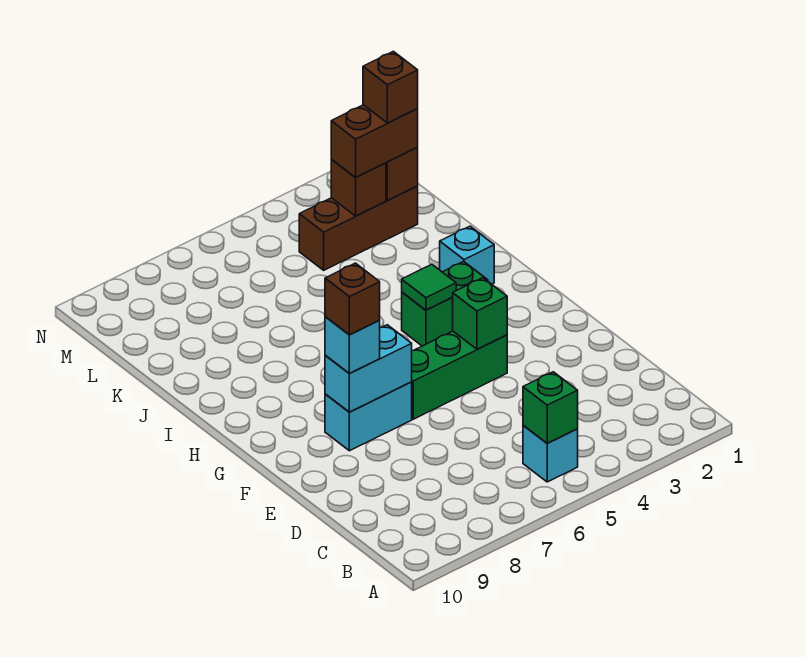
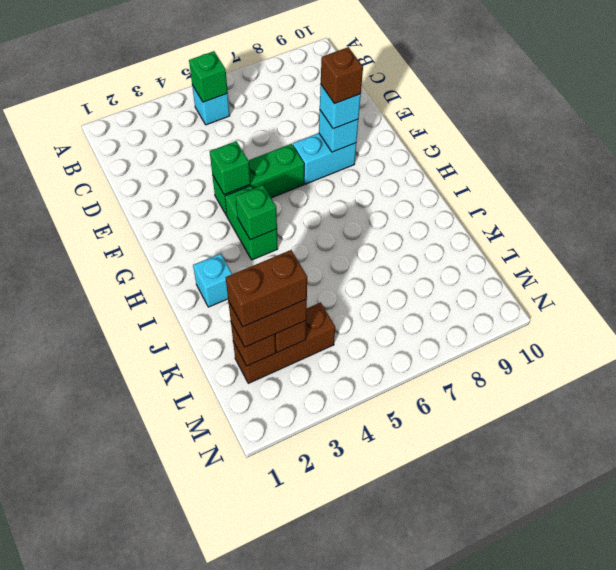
cyan 1x2 brick [325,325,412,412] -> cyan 1x1 brick [319,110,358,152]
green 1x2 brick [402,262,488,346] -> green 1x2 brick turned to [225,186,278,260]
green 1x1 tile [402,264,456,310] -> green 1x1 brick [236,185,277,240]
brown 1x1 brick [363,51,418,123] -> brown 1x2 brick [226,250,307,327]

